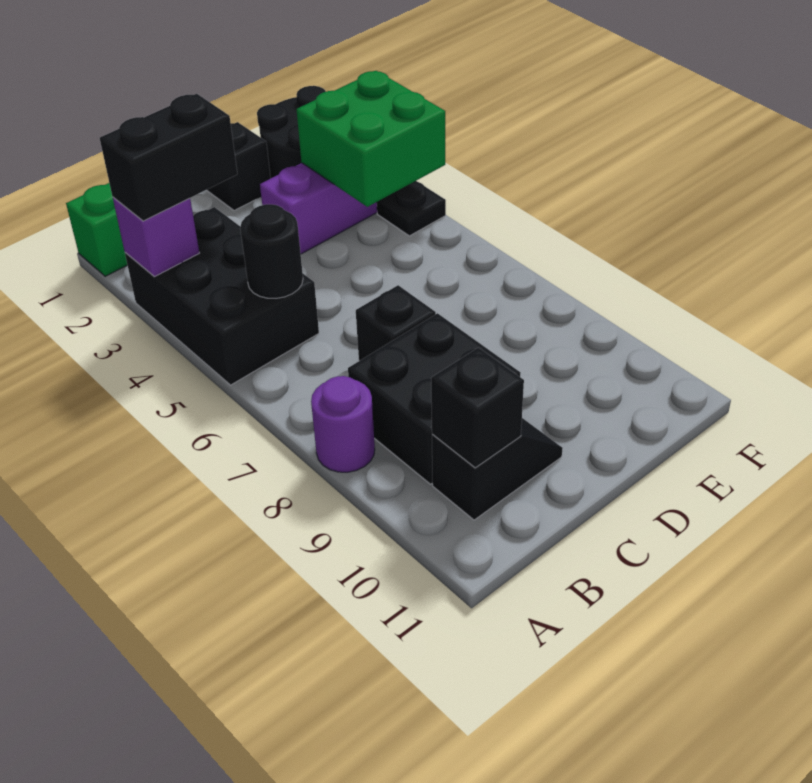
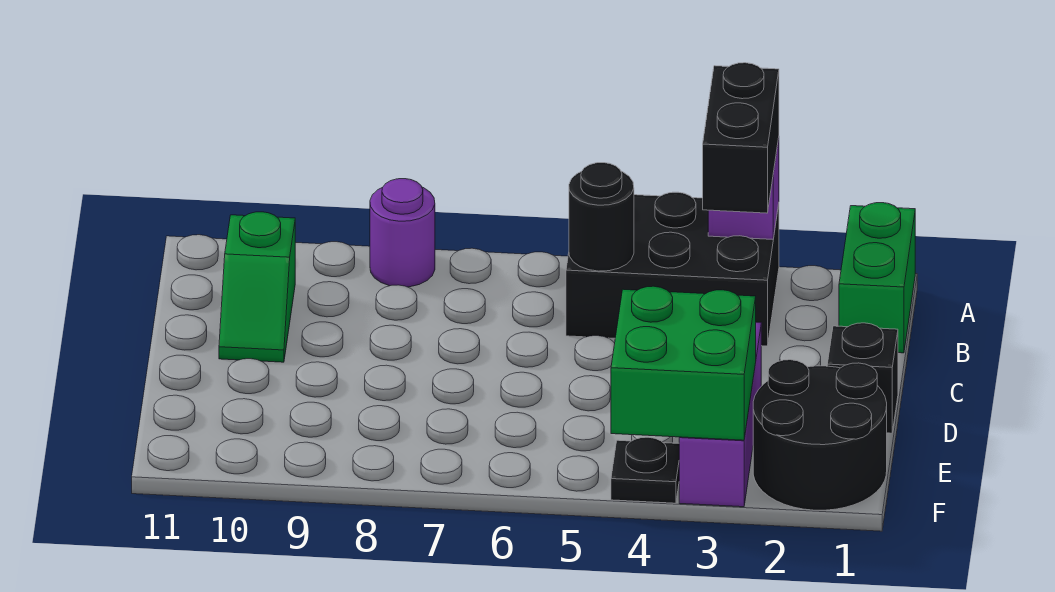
black 2x2 brick [348,313,521,484] -> none
black 1x2 slope [432,418,563,520] -> green 1x2 slope [219,212,295,362]
black 1x1 brick [431,348,524,468] -> none
black 1x1 brick [356,285,436,361] -> none

